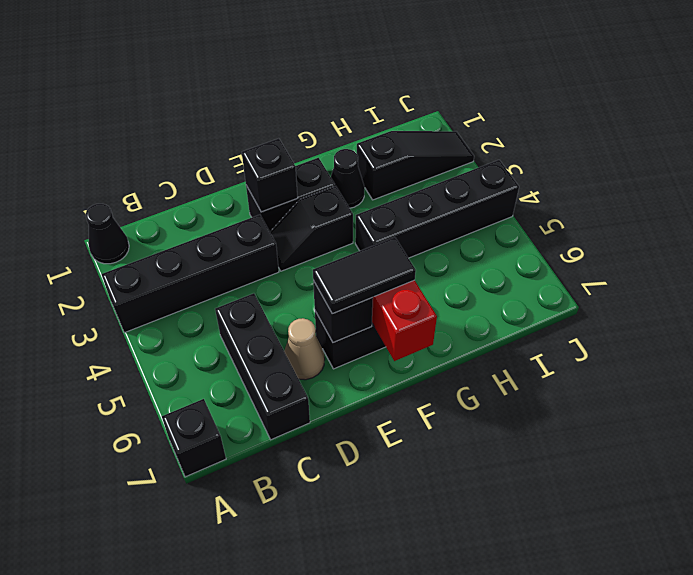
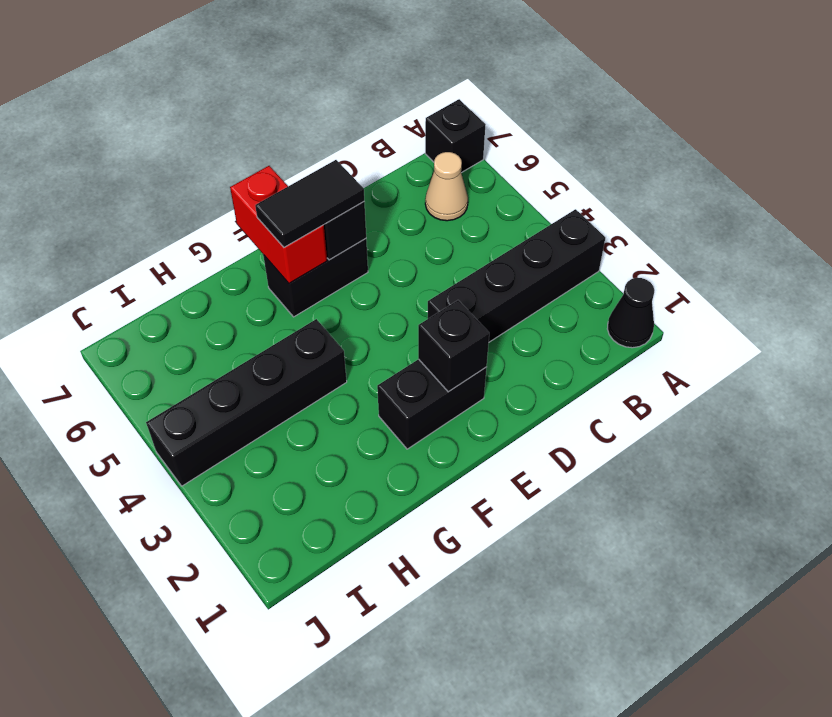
black 1x3 brick [215,293,310,440] -> none
tan 1x1 cone [284,318,325,380] -> tan 1x1 cone moved to [425,152,468,221]
black 1x2 slope [270,186,353,271] -> none
black 1x1 cone [331,149,365,208] -> none
black 1x3 slope [357,131,474,200] -> none

